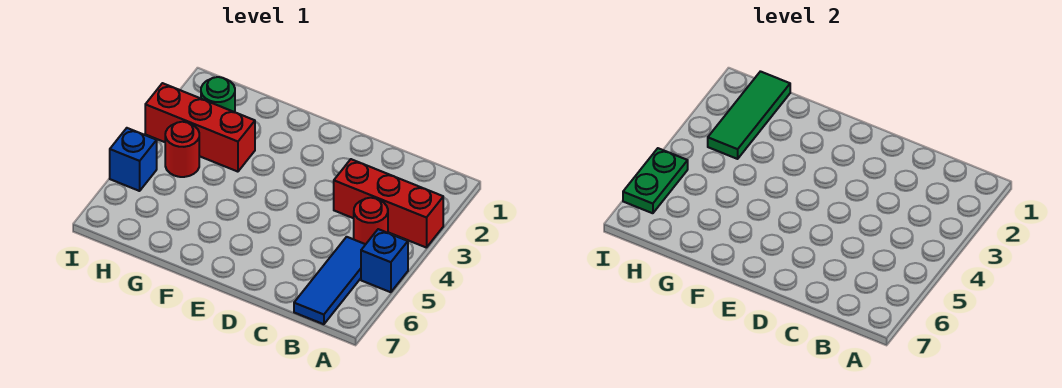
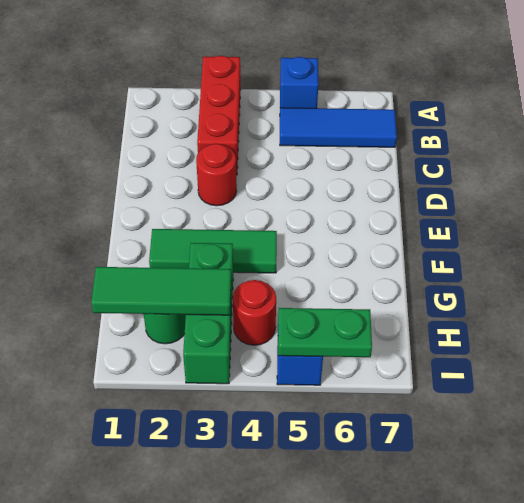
red 1x1 round brick [354,198,388,244] -> red 1x1 round brick moved to [196,144,237,206]
none -> green 1x3 tile [149,229,277,273]
red 1x3 brick [145,83,255,172] -> green 1x3 brick [183,243,233,384]

